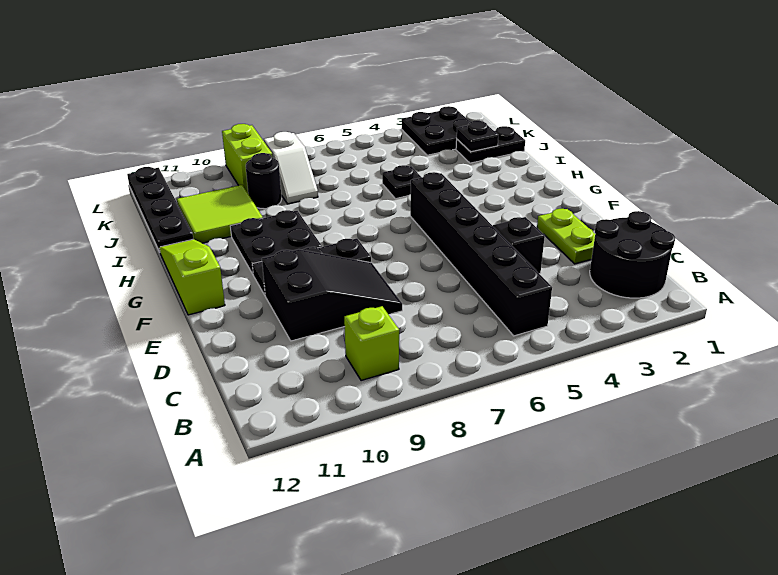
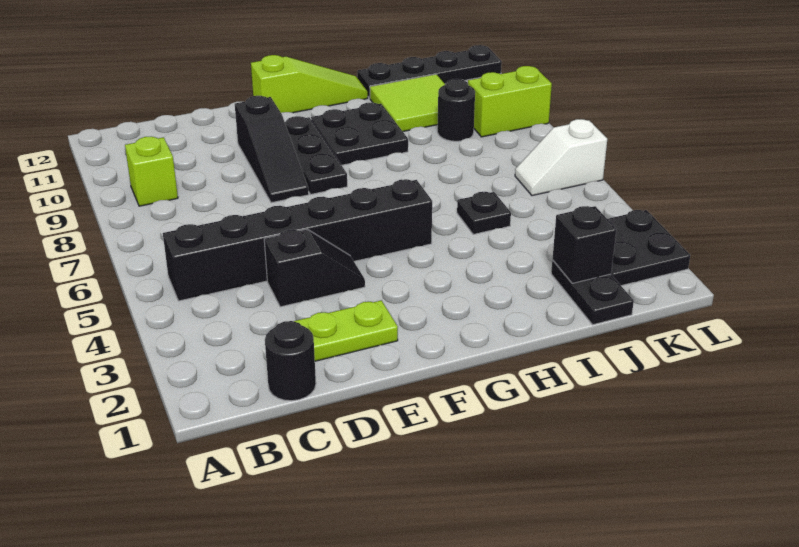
black 2x2 round brick [590,211,675,298] -> black 1x1 round brick [265,321,316,401]
black 2x3 slope [262,249,402,341] -> black 1x3 slope [235,96,309,203]
black 1x1 plate [457,121,498,152] -> black 1x1 brick [552,206,616,283]
white 1x2 slope [264,132,318,204] -> white 1x2 slope moved to [515,119,607,196]

